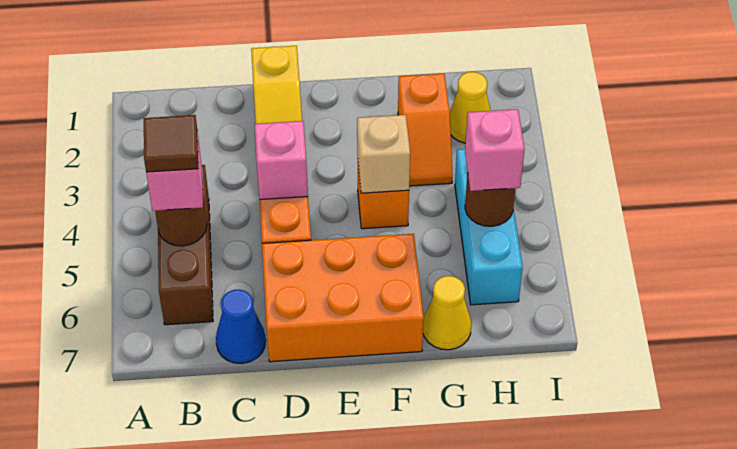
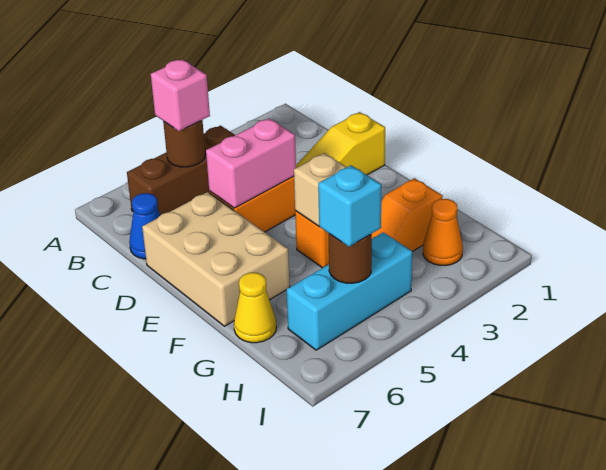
brown 1x1 tile [144,115,198,172] -> none
pink 1x1 brick [255,121,308,200] -> pink 1x2 brick [206,118,296,208]
orange 2x3 brick [262,234,424,362] -> tan 2x3 brick [142,192,290,326]
yellow 1x1 cone [450,72,491,143] -> orange 1x1 cone [423,199,463,266]
pink 1x1 brick [465,109,525,191] -> cyan 1x1 brick [318,166,381,247]

